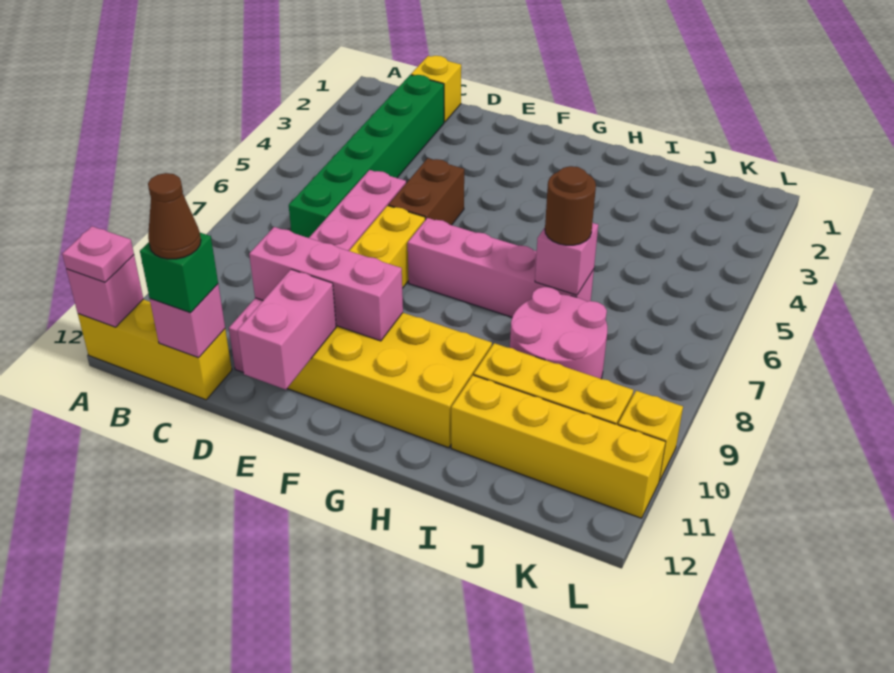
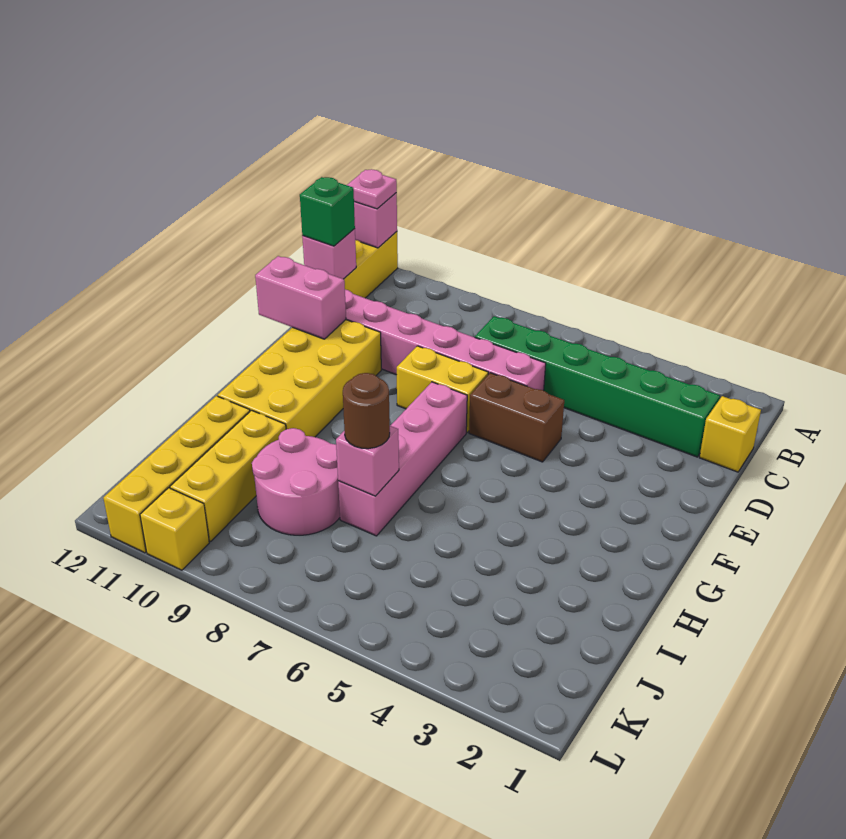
brown 1x1 cone [148,173,201,259] -> none
pink 1x3 brick [249,227,403,341] -> none

